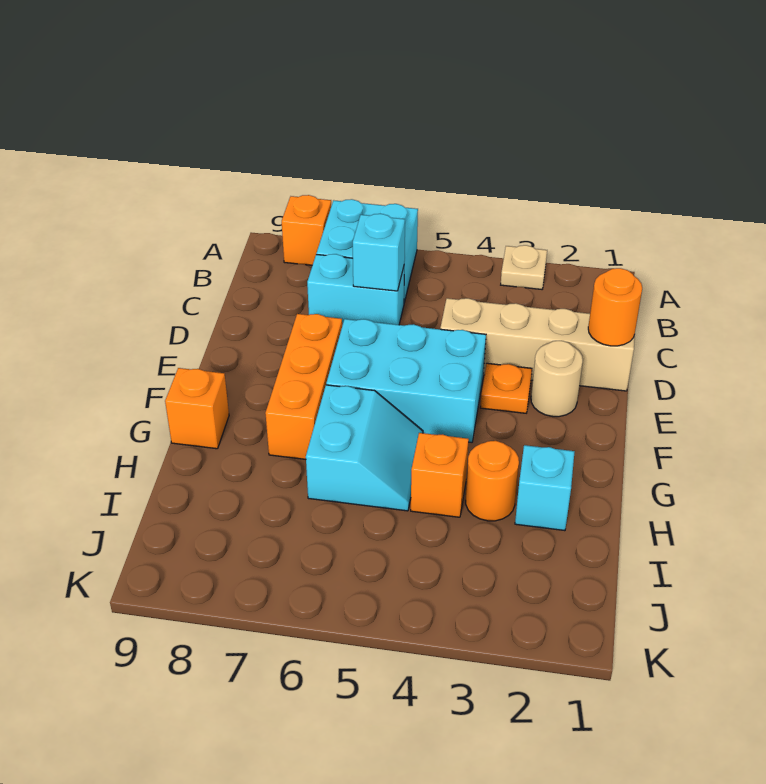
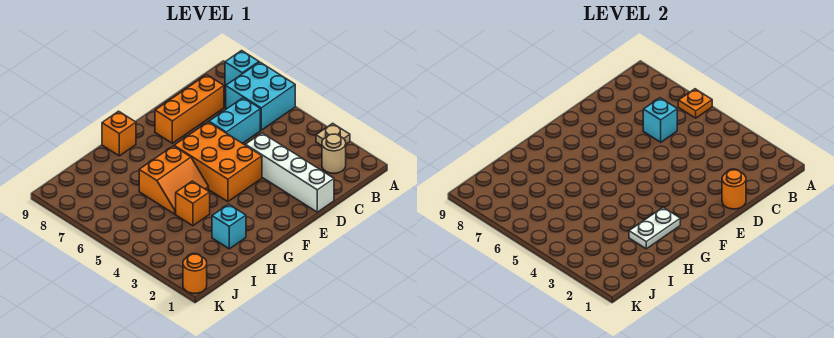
orange 1x1 brick [282,195,331,265] -> cyan 1x1 brick [225,51,259,85]
cyan 1x2 brick [307,254,404,325] -> cyan 1x2 brick turned to [209,98,260,143]
tan 1x4 brick [440,298,635,391] -> white 1x4 brick [246,133,334,212]
tan 1x1 round brick [531,341,583,417] -> tan 1x1 round brick moved to [322,134,346,173]
orange 1x1 plate [480,363,532,413] -> orange 1x1 plate moved to [678,89,712,118]
cyan 2x3 brick [326,319,486,442] -> orange 2x3 brick [174,122,262,202]
orange 1x3 brick [265,314,342,459] -> orange 1x3 brick moved to [155,75,224,143]
none -> white 1x2 plate [629,207,680,249]
cyan 2x2 slope [306,385,423,511] -> orange 2x2 slope [139,146,209,214]
orange 1x1 round brick [466,441,519,521] -> orange 1x1 round brick moved to [183,254,207,293]

